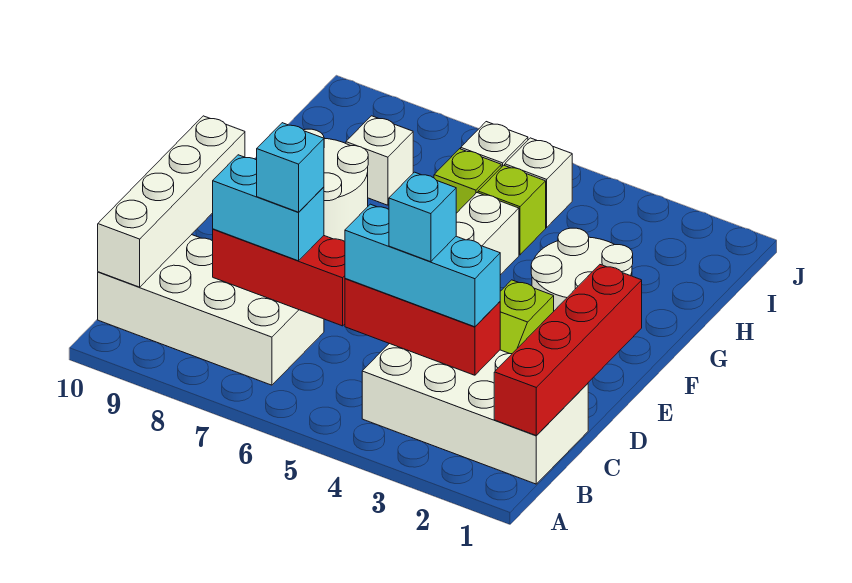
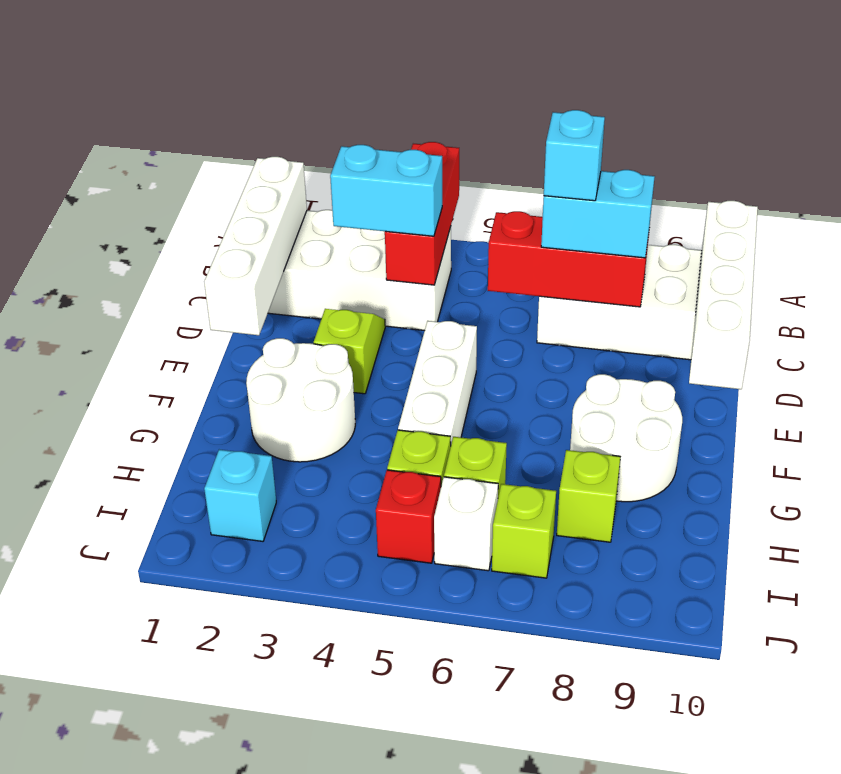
red 1x4 brick [494,265,642,436] -> white 1x4 brick [204,157,307,335]
red 1x3 brick [345,278,500,375] -> red 1x3 brick turned to [385,142,459,285]
cyan 1x3 brick [345,204,500,327] -> cyan 1x2 brick [330,145,442,236]
cyan 1x1 brick [389,172,456,262] -> cyan 1x1 brick moved to [204,450,276,541]
white 1x1 brick [346,116,413,205] -> lime 1x1 brick [557,450,620,542]
white 1x1 brick [505,138,572,227] -> red 1x1 brick [376,470,441,563]
none -> lime 1x1 brick [492,484,556,578]

